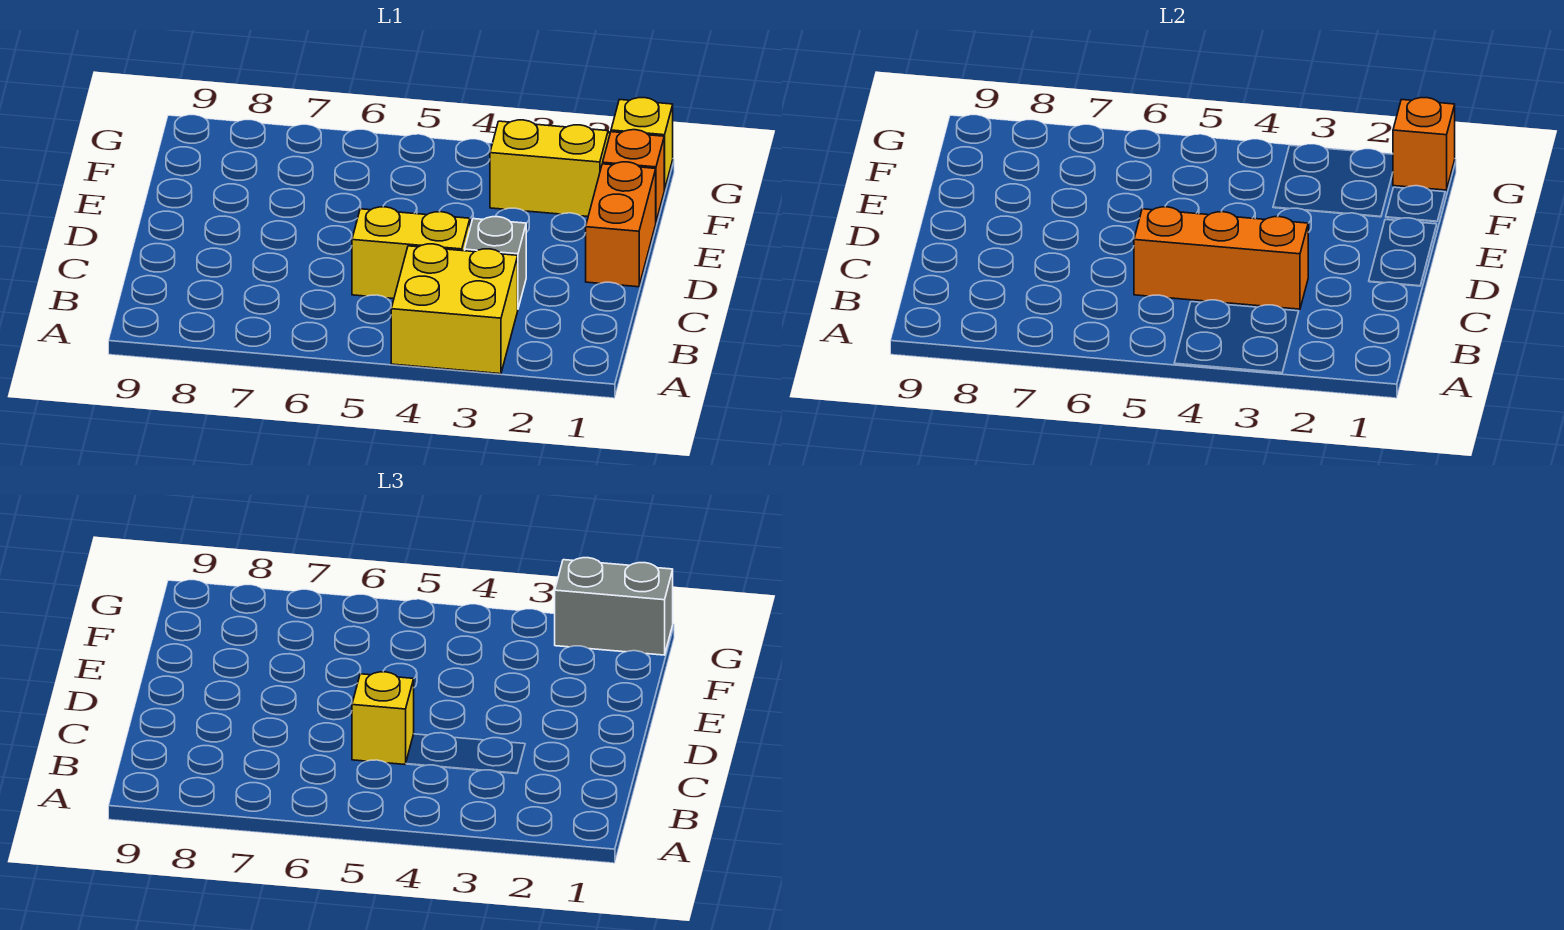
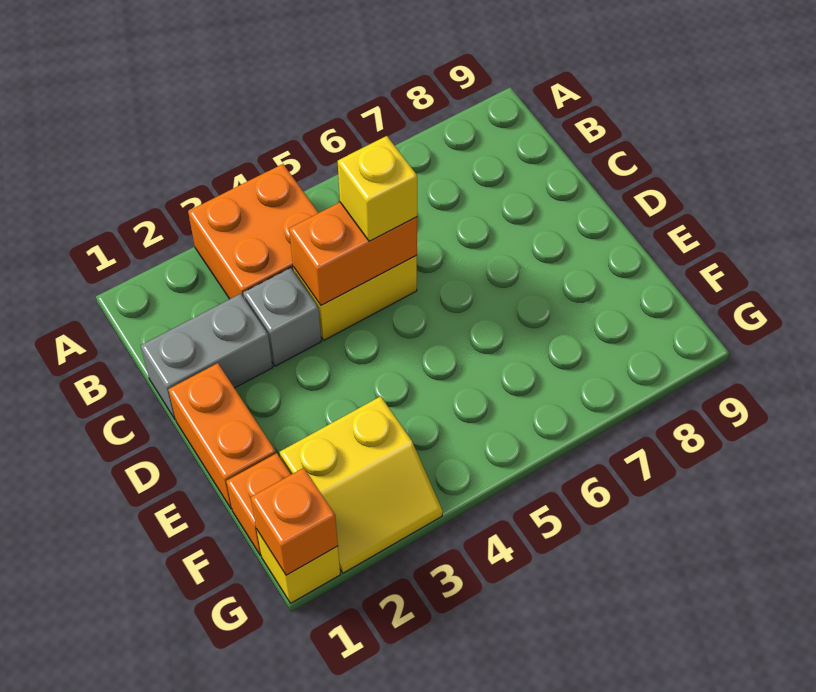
yellow 2x2 brick [391,244,518,374] -> orange 2x2 brick [188,164,318,299]
orange 1x3 brick [1134,207,1308,309] -> orange 1x2 brick [289,202,417,305]
grey 1x2 brick [555,558,673,655] -> grey 1x2 brick moved to [141,294,273,420]

